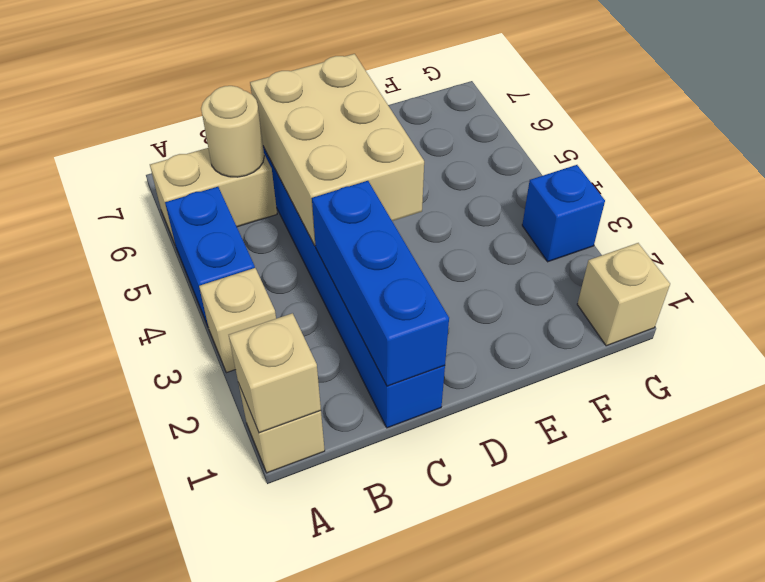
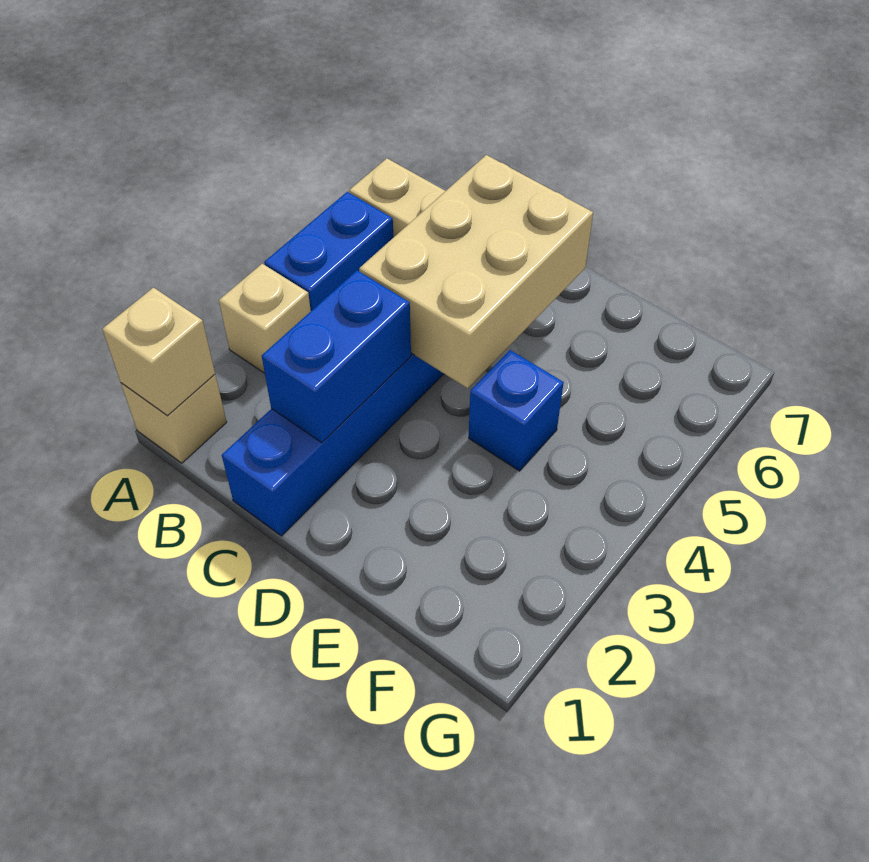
tan 1x1 round brick [201,86,264,177] -> none
blue 1x3 brick [312,181,449,386] -> blue 1x2 brick [262,270,411,443]
tan 1x1 brick [577,243,670,346] -> none
blue 1x1 brick [522,165,605,262] -> blue 1x1 brick moved to [469,350,564,471]

